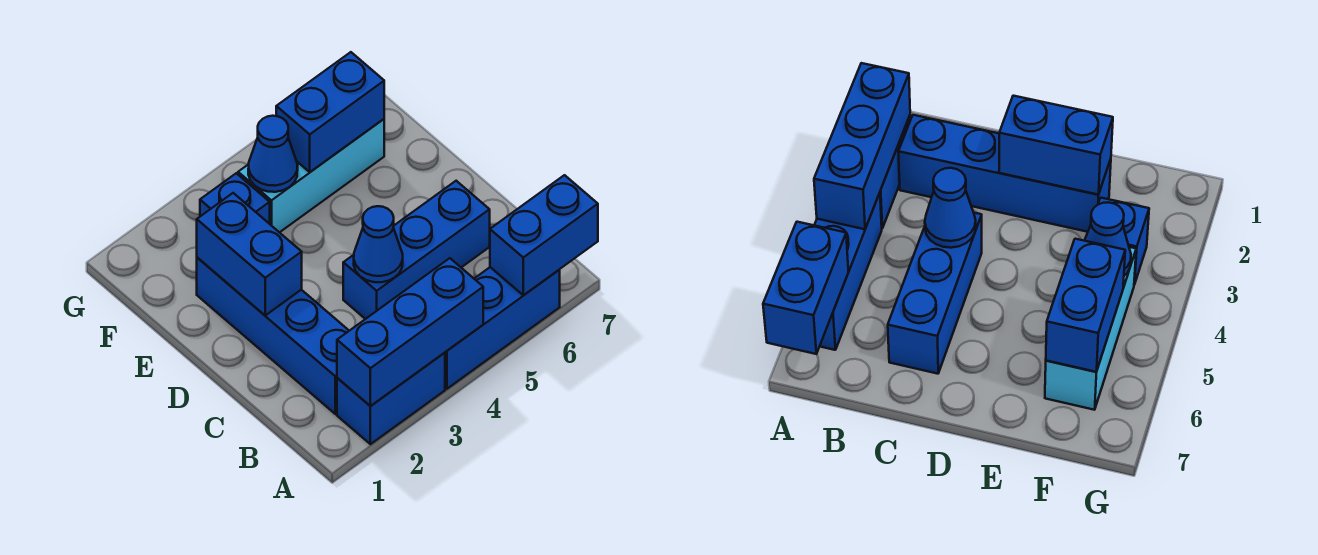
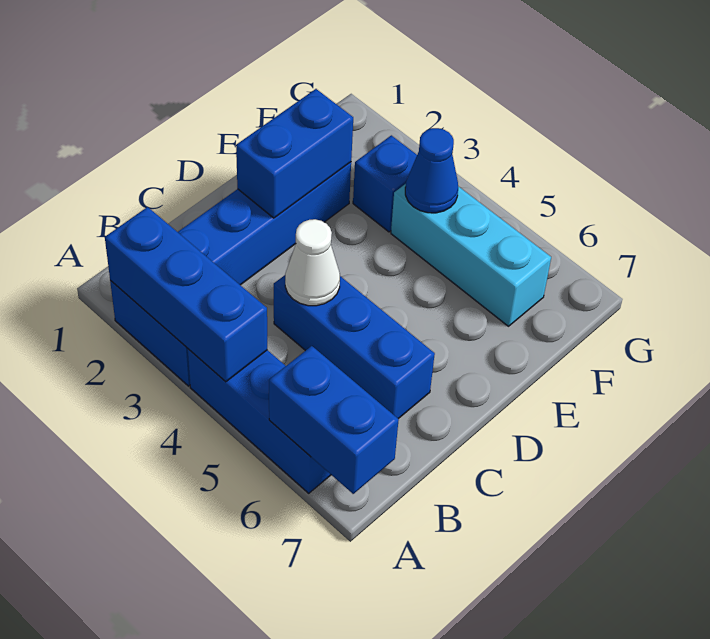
blue 1x1 cone [354,206,403,282] -> white 1x1 cone [285,219,340,306]
blue 1x2 brick [276,52,384,172] -> none

